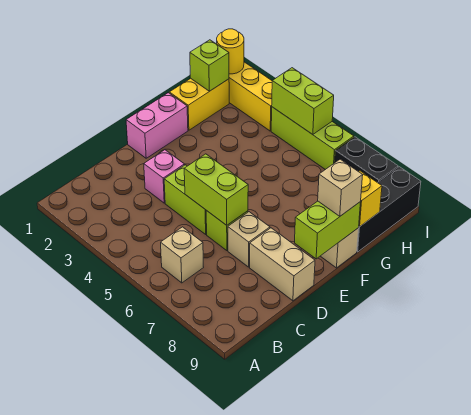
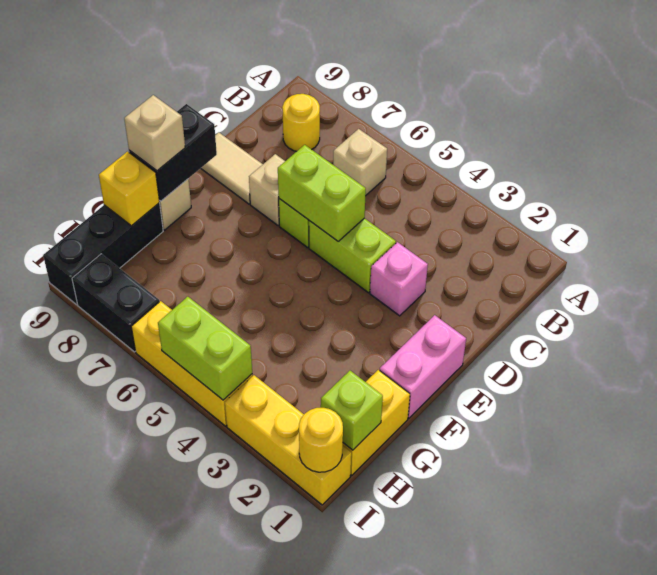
none -> yellow 1x1 round brick [282,94,320,151]
tan 1x2 brick [250,228,315,301] -> tan 1x2 tile [201,133,263,204]
lime 1x2 brick [295,201,361,259] -> black 1x2 brick [129,104,217,201]
lime 1x3 brick [271,107,354,170] -> yellow 1x3 brick [131,301,253,426]

